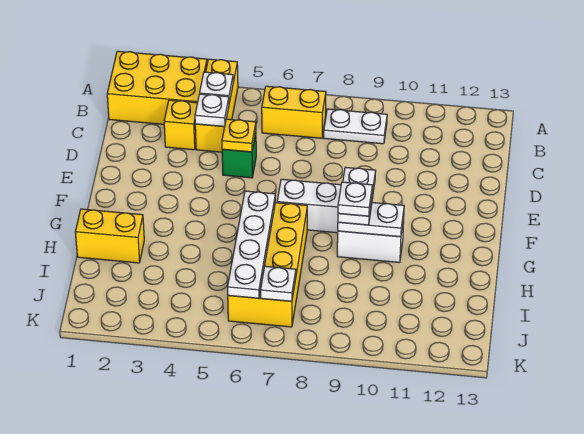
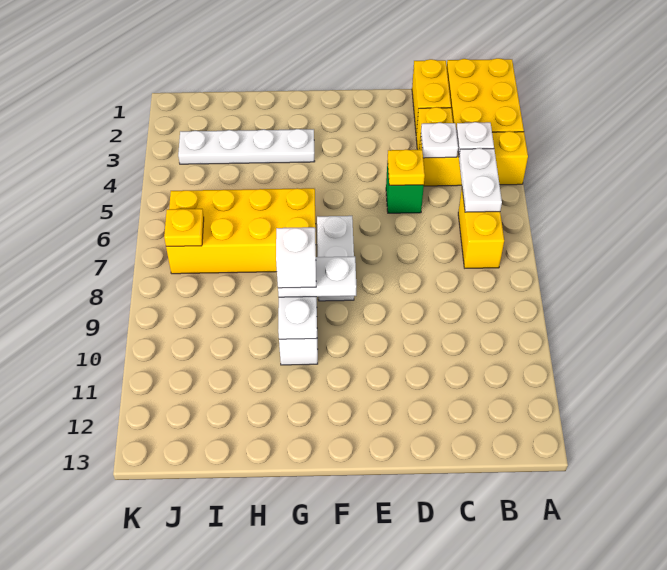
white 1x2 plate [324,109,387,144] -> white 1x2 plate moved to [459,148,502,212]
white 1x4 plate [228,191,275,298] -> white 1x4 plate moved to [178,129,315,164]
white 1x1 plate [338,182,372,216] -> white 1x1 brick [276,227,316,288]
yellow 1x2 brick [75,209,144,263] -> yellow 1x2 brick moved to [412,59,451,132]
white 1x1 plate [261,266,296,301] -> yellow 1x1 plate [164,209,204,246]

